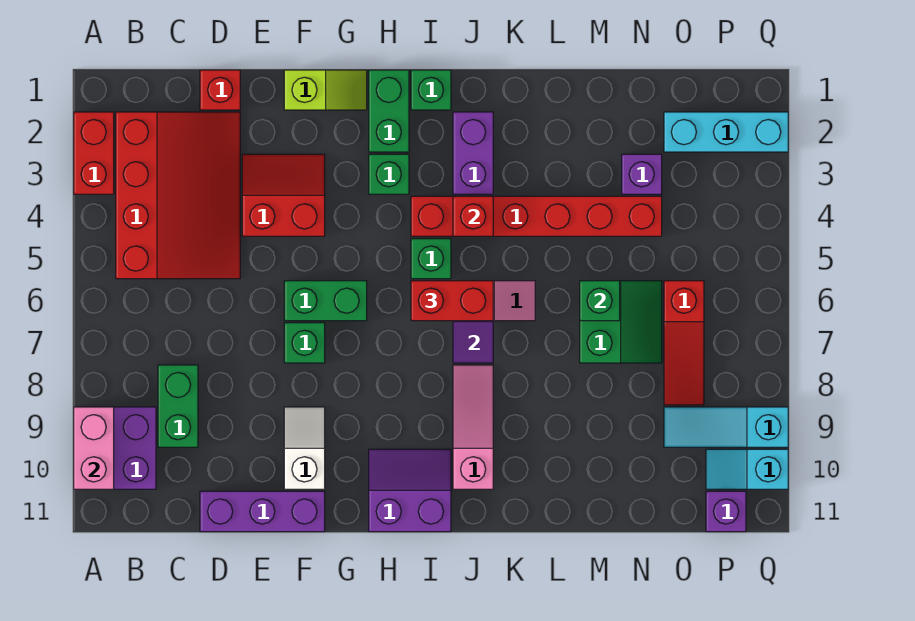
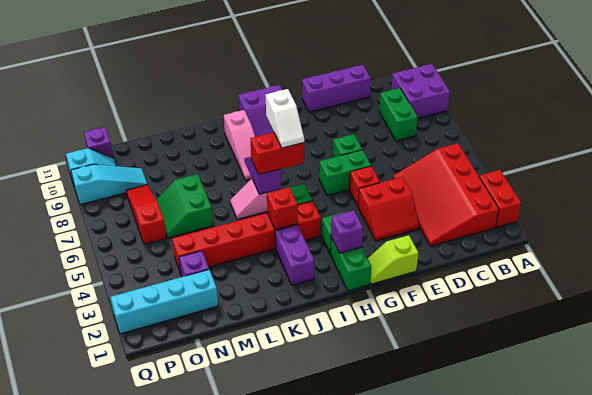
pink 1x2 brick [74,407,114,489] -> none
red 1x1 brick [200,70,240,110] -> red 1x1 brick moved to [349,166,380,206]
white 1x2 slope [284,407,325,489] -> white 1x2 slope moved to [266,89,304,148]
none -> purple 1x1 brick [331,210,363,253]
green 1x1 brick [411,70,451,110] -> none
green 1x1 brick [580,281,620,321] -> none
cyan 1x3 brick [664,112,788,152] -> cyan 1x4 brick [110,269,218,334]

